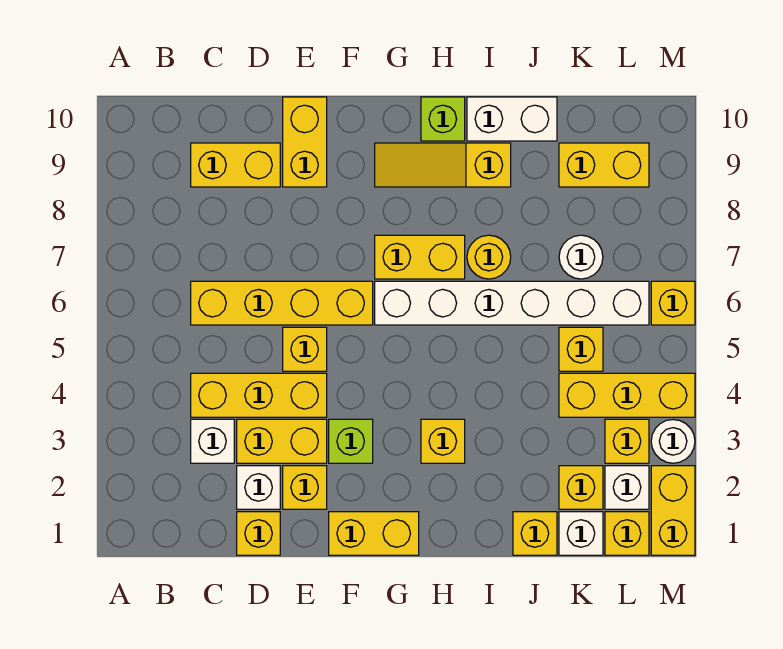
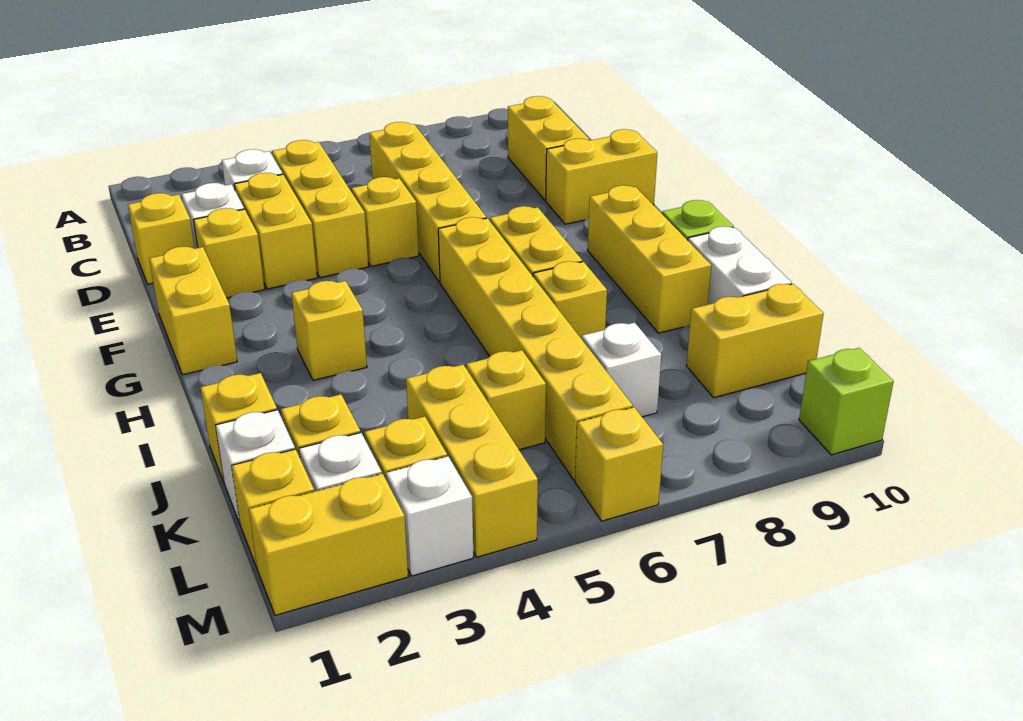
lime 1x1 brick [329,419,373,463] -> lime 1x1 brick moved to [799,348,894,455]
white 1x6 brick [375,281,649,325] -> yellow 1x6 brick [438,217,633,480]
yellow 1x3 slope [375,143,511,187] -> yellow 1x3 brick [588,185,711,333]
yellow 1x1 round brick [467,235,511,279] -> yellow 1x1 brick [533,261,607,339]
white 1x1 round brick [559,235,603,279] -> white 1x1 brick [582,323,661,417]
yellow 1x2 brick [559,143,649,187] -> yellow 1x2 brick turned to [686,284,824,398]
white 1x1 round brick [651,420,695,463] -> white 1x1 brick [386,456,473,576]

